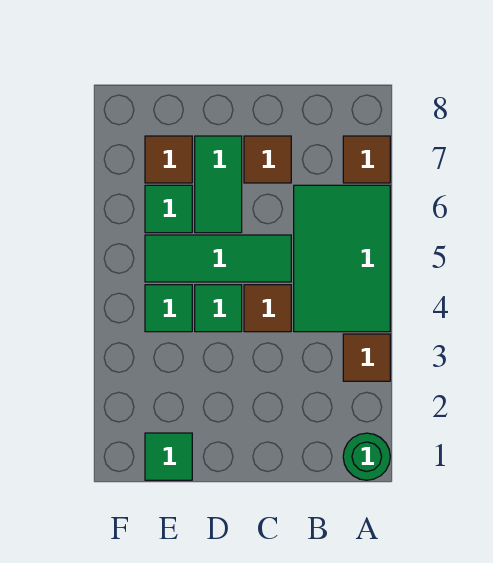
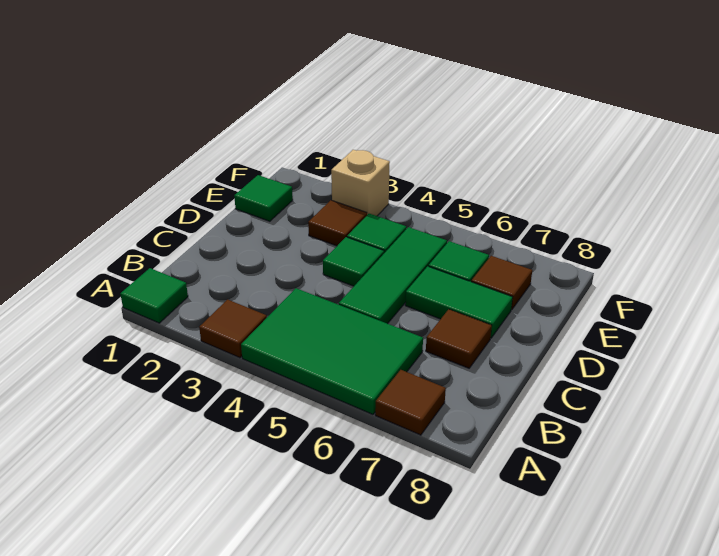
green 1x1 round brick [343,433,390,480] -> green 1x1 tile [120,268,188,323]
brown 1x1 tile [244,285,291,332] -> brown 1x1 tile moved to [308,200,367,246]
none -> tan 1x1 brick [331,150,390,216]

